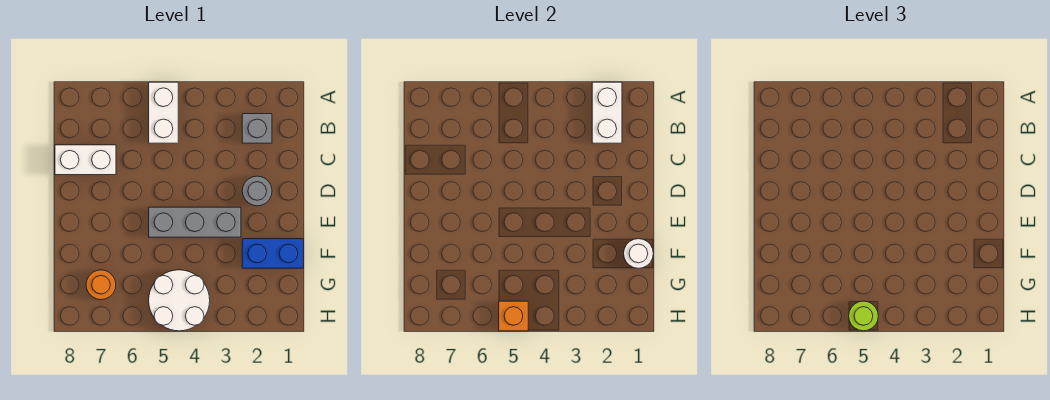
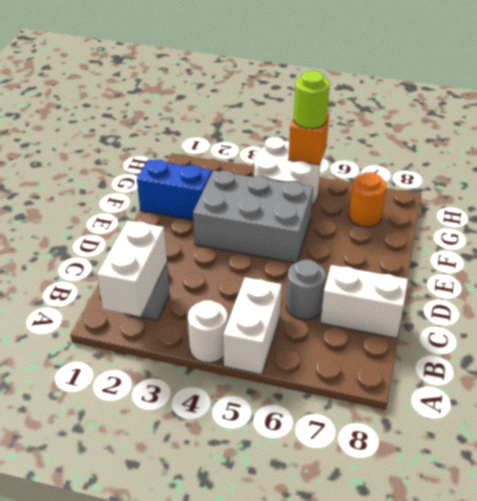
grey 1x1 round brick [242,176,272,206] -> grey 1x1 round brick moved to [286,260,326,320]
grey 1x3 brick [149,207,241,237] -> grey 2x3 brick [193,170,313,263]
white 1x1 round brick [624,239,653,268] -> white 1x1 round brick moved to [188,300,228,363]

